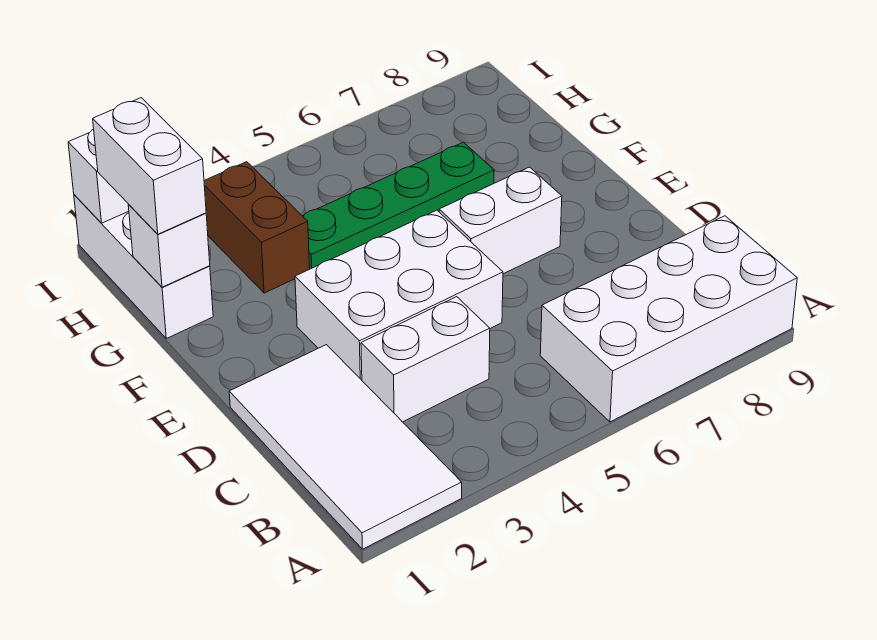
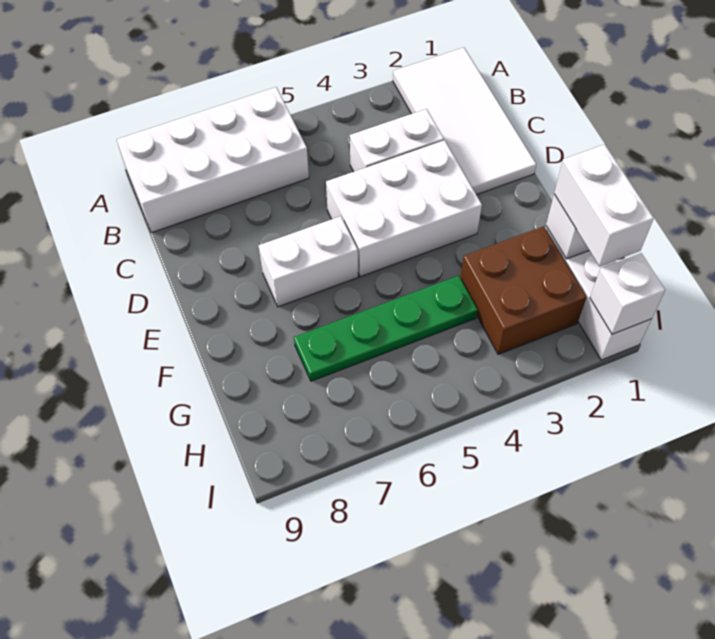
brown 1x2 brick [204,162,310,293] -> brown 2x2 brick [460,226,587,354]

